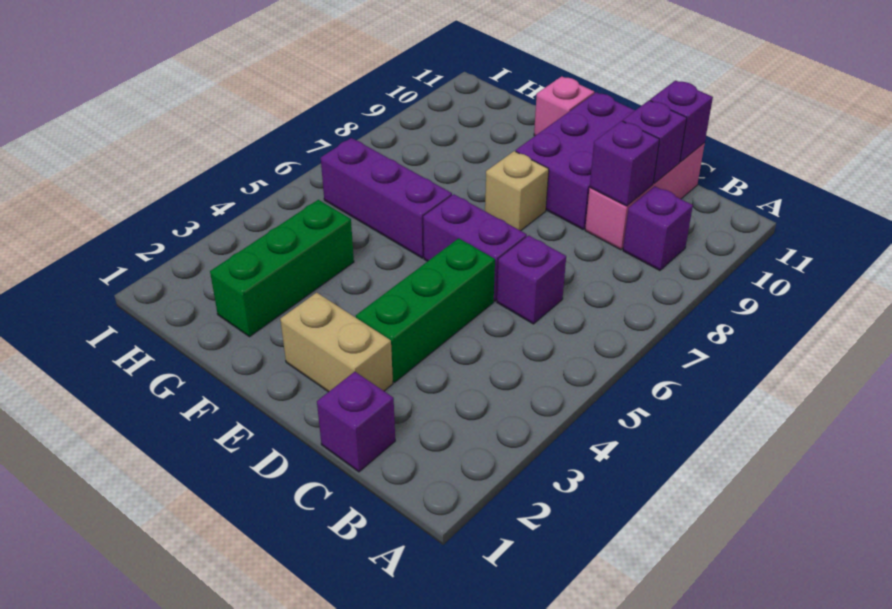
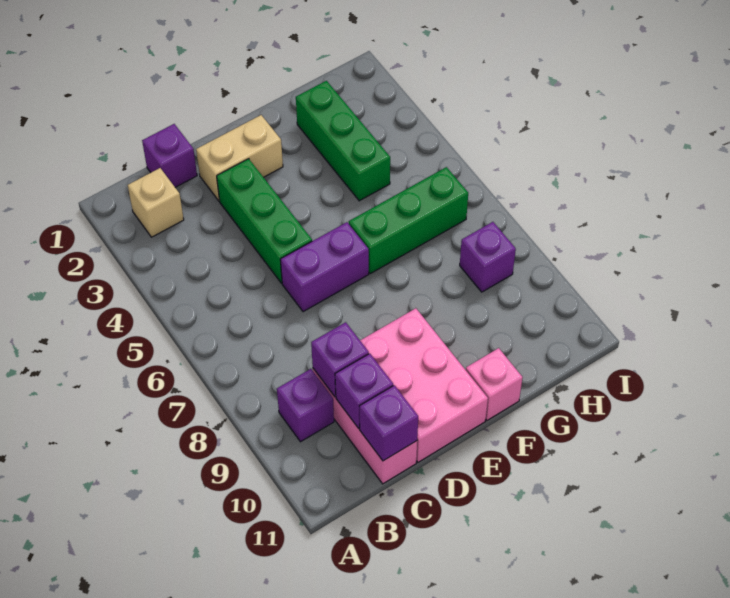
purple 1x1 brick [497,235,566,324] -> purple 1x1 brick moved to [460,222,516,292]
purple 2x3 brick [516,92,635,229] -> pink 2x3 brick [360,308,488,462]
tan 1x1 brick [485,151,549,231] -> tan 1x1 brick moved to [128,168,184,237]
purple 1x3 brick [321,138,452,258] -> green 1x3 brick [349,167,468,274]

